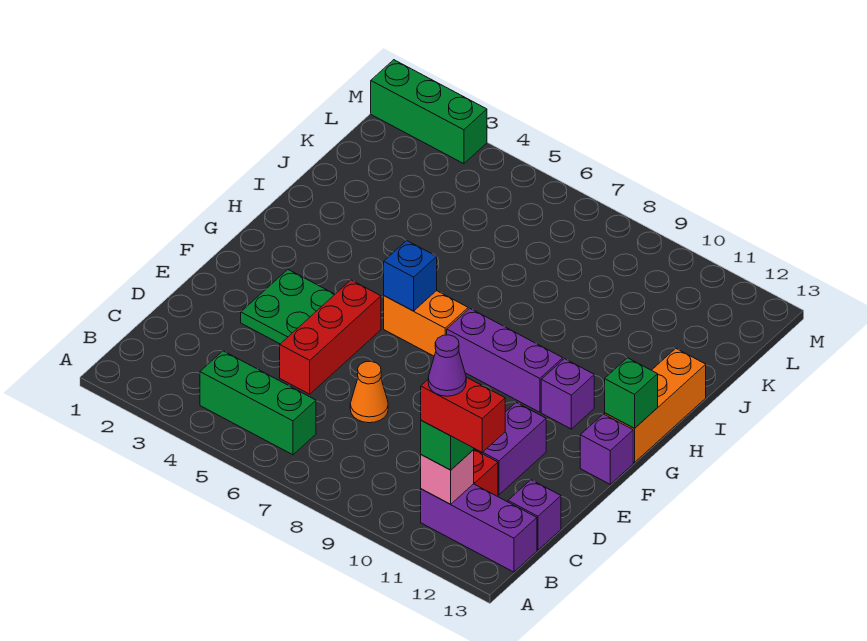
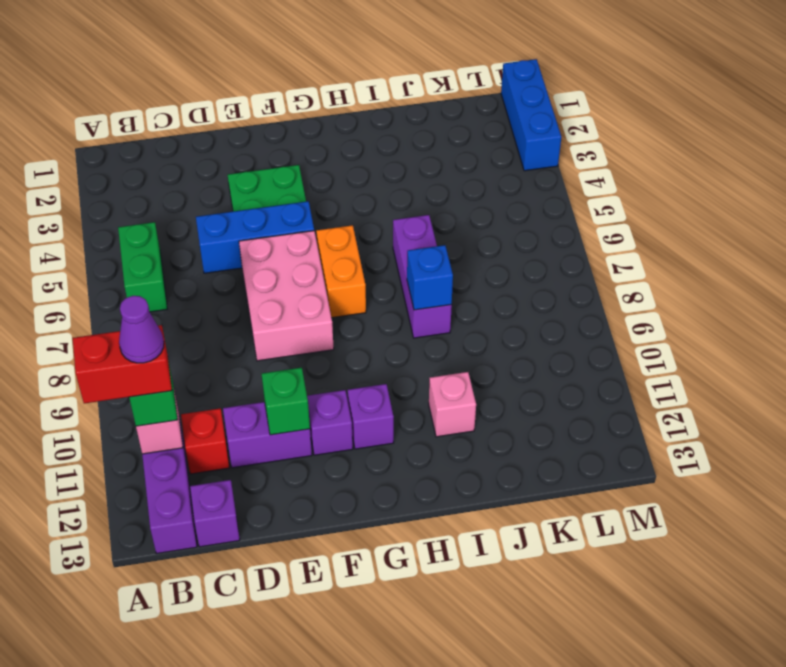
green 1x3 brick [200,351,316,455] -> green 1x2 brick [118,222,167,312]
red 1x2 brick [421,377,505,452] -> red 1x2 brick turned to [73,325,172,403]
red 1x3 brick [280,280,381,394] -> blue 1x3 brick [196,201,314,273]
orange 1x1 cone [350,361,388,423] -> none
none -> pink 2x3 brick [239,231,334,361]
purple 1x1 brick [580,414,633,484] -> purple 1x1 brick moved to [307,390,353,455]
blue 1x1 brick [384,241,437,311] -> blue 1x1 brick moved to [407,245,453,310]
purple 1x3 brick [447,308,563,412] -> purple 1x3 brick moved to [393,215,452,338]
orange 1x3 brick [605,348,706,463] -> none
green 1x1 brick [605,358,658,428] -> green 1x1 brick moved to [262,368,310,435]
none -> pink 1x1 brick [429,372,476,437]
green 1x3 brick [371,60,487,164] -> blue 1x3 brick [501,59,561,171]

